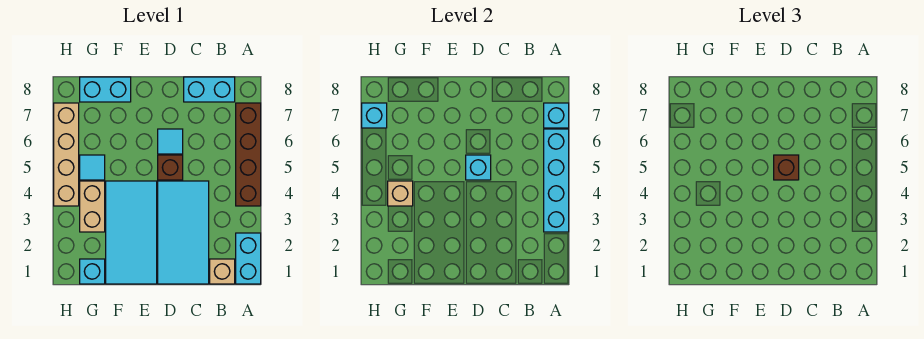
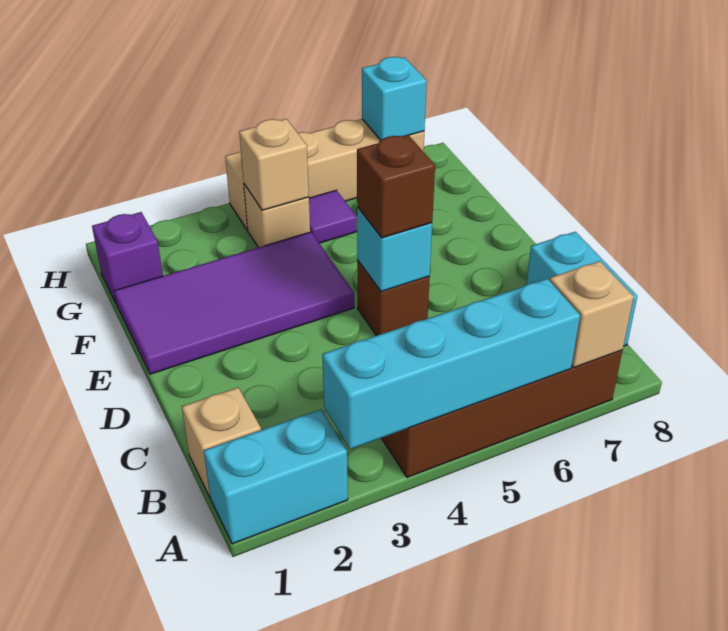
cyan 1x1 brick [544,103,569,128] -> tan 1x1 brick [550,261,634,367]
cyan 2x4 tile [158,181,209,284] -> none
cyan 1x1 tile [158,129,183,154] -> none
cyan 2x4 tile [106,181,157,284] -> purple 2x4 tile [114,232,354,374]
cyan 1x2 brick [80,77,131,102] -> none
cyan 1x1 brick [80,259,105,284] -> purple 1x1 brick [92,212,163,304]
tan 1x2 brick [80,181,105,232] -> tan 1x1 brick [244,184,310,248]
cyan 1x1 tile [80,155,105,180] -> purple 1x1 tile [309,190,357,243]

